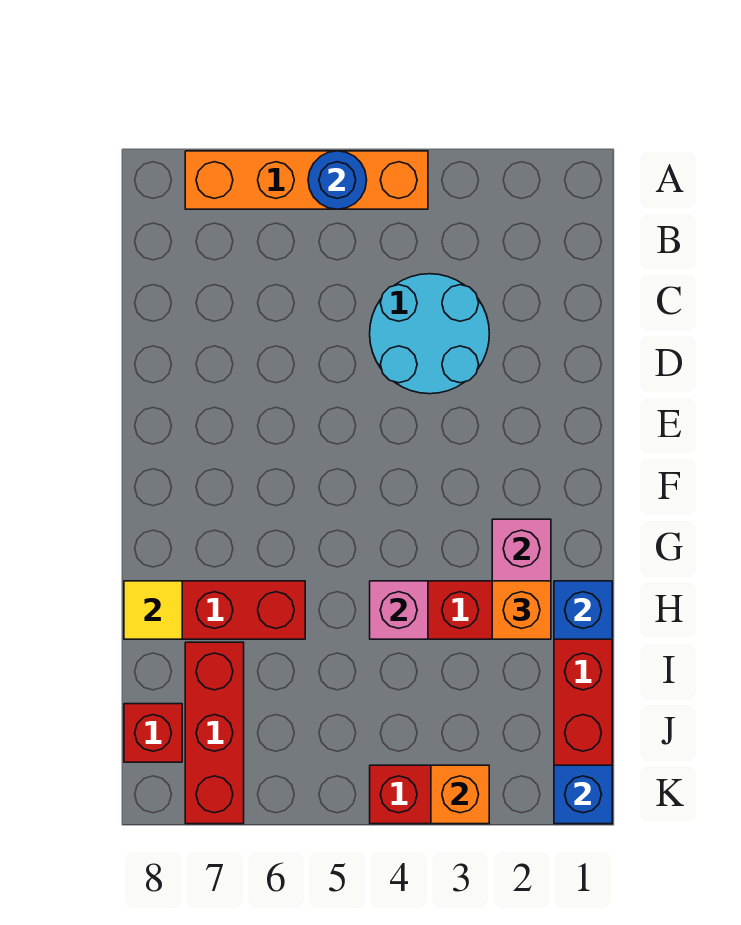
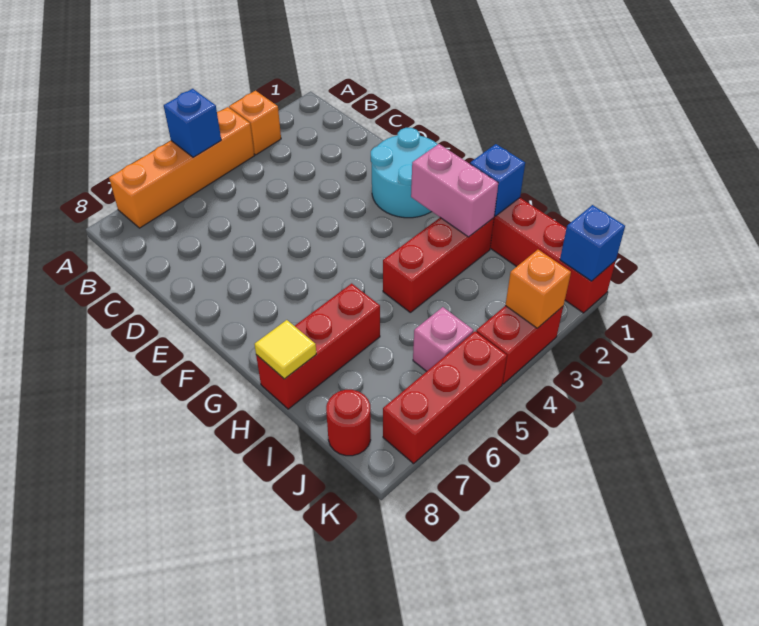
blue 1x1 round brick [308,151,367,209] -> blue 1x1 brick [164,89,221,157]
cyan 2x2 round brick [370,274,489,394] -> cyan 2x2 round brick moved to [371,128,438,218]
orange 1x1 brick [492,581,551,639] -> orange 1x1 brick moved to [229,91,281,155]
pink 1x1 brick [370,581,428,639] -> pink 1x1 brick moved to [413,307,473,371]
red 1x3 brick [185,642,244,824] -> red 1x3 brick turned to [383,331,507,464]
red 1x1 brick [124,704,182,762] -> red 1x1 round brick [326,390,371,456]

